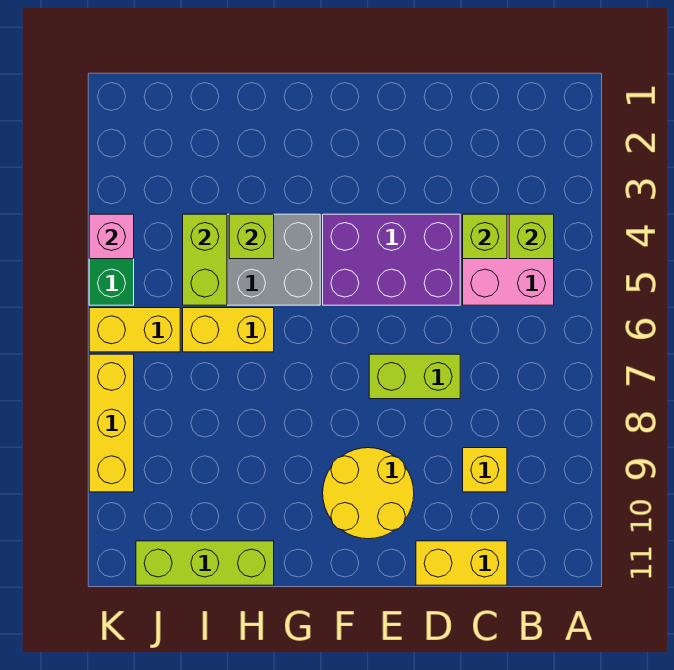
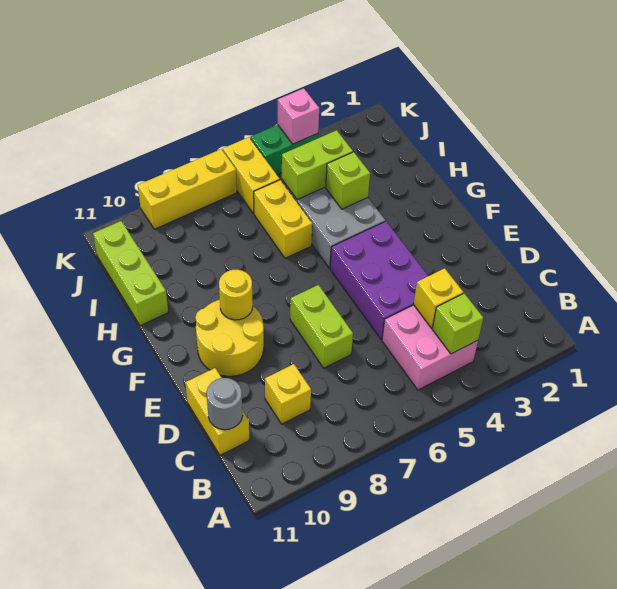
lime 1x1 brick [463,214,507,259] -> yellow 1x1 brick [414,268,463,328]
none -> grey 1x1 round brick [207,378,242,430]
none -> yellow 1x1 round brick [219,270,253,320]

